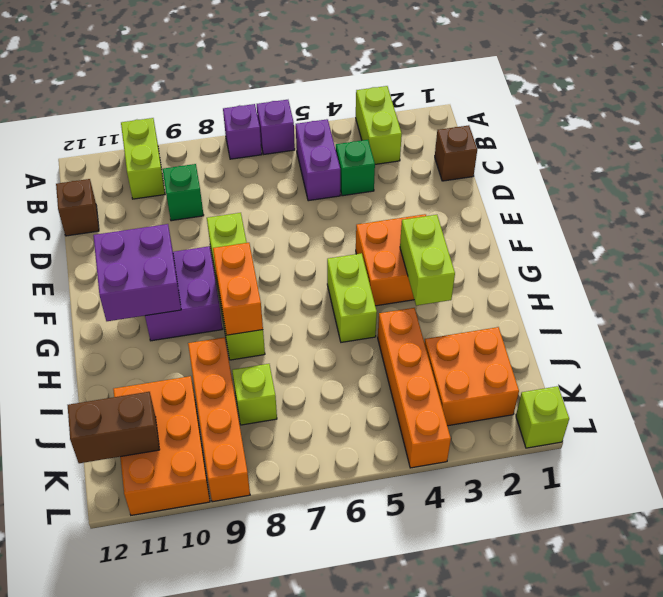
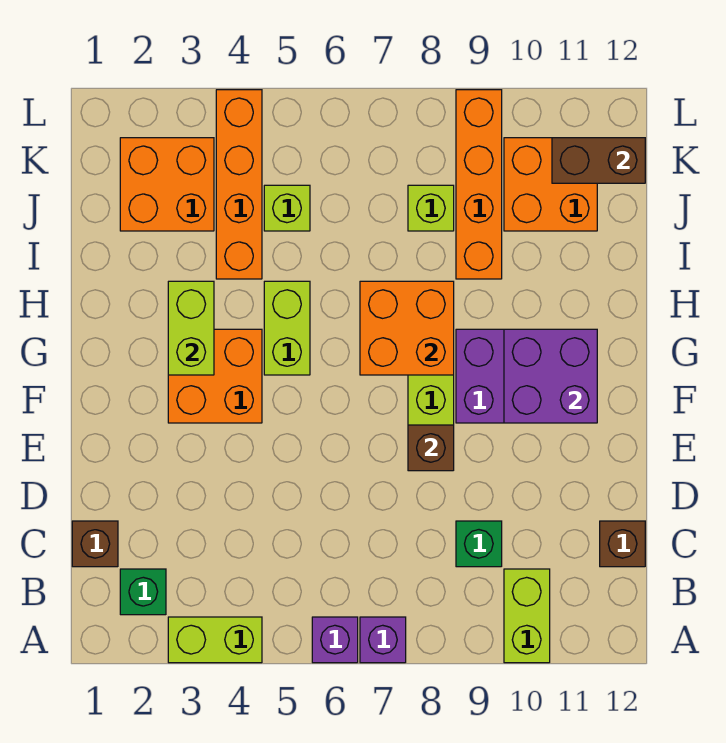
lime 1x2 brick [356,86,402,164] -> lime 1x2 brick turned to [168,617,262,663]
purple 1x2 brick [296,119,340,201] -> none
green 1x1 brick [336,140,375,196] -> green 1x1 brick moved to [120,569,166,615]
none -> brown 1x1 brick [408,425,454,471]
orange 1x2 brick [213,243,263,335] -> orange 2x2 brick [360,281,454,375]
orange 2x3 brick [113,376,210,515] -> orange 2x2 brick [504,138,597,231]
lime 1x1 brick [516,386,569,448] -> lime 1x1 brick moved to [264,185,310,231]

